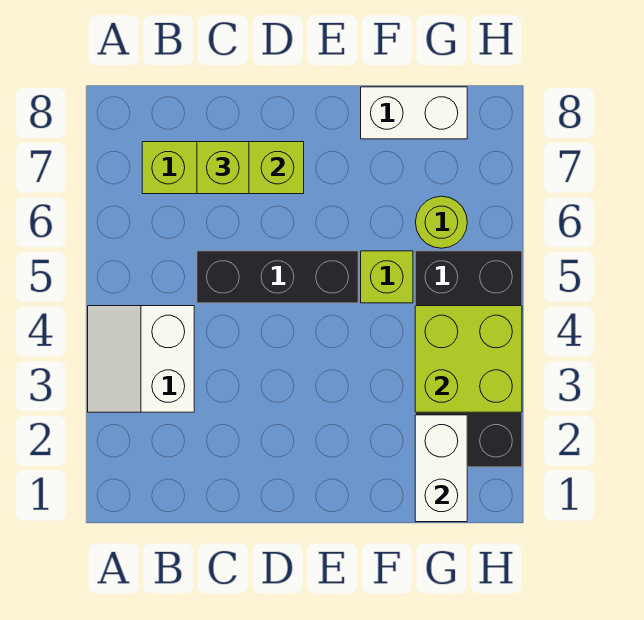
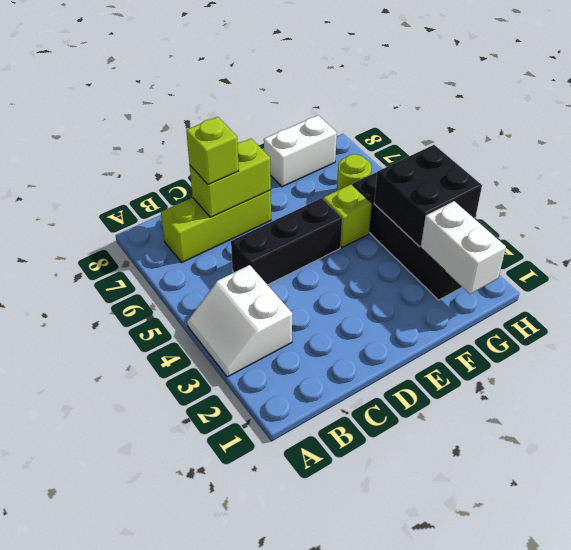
lime 2x2 brick [415,306,522,412] -> black 2x2 brick [374,145,482,246]

